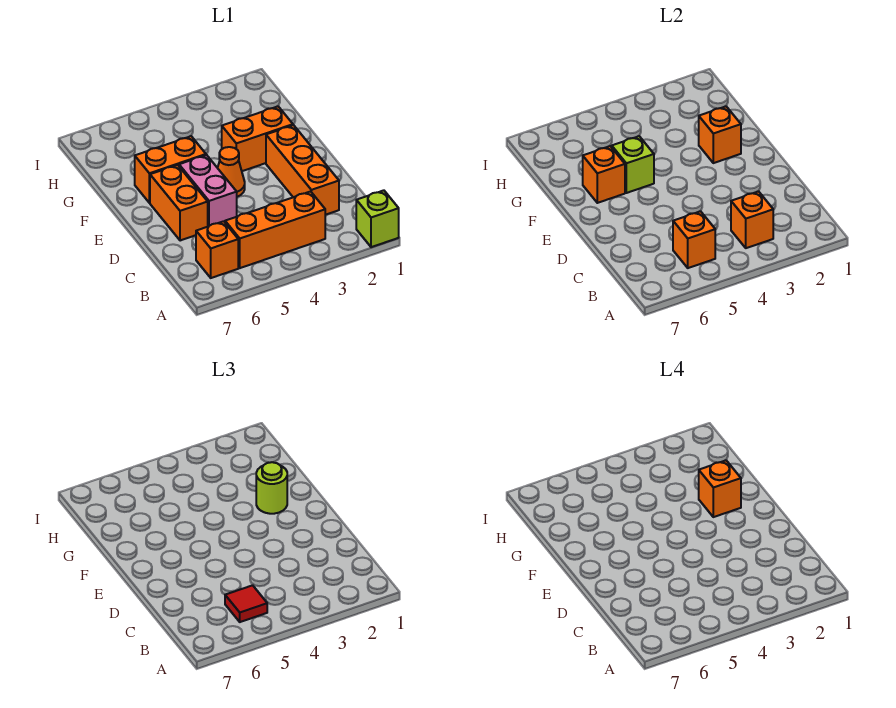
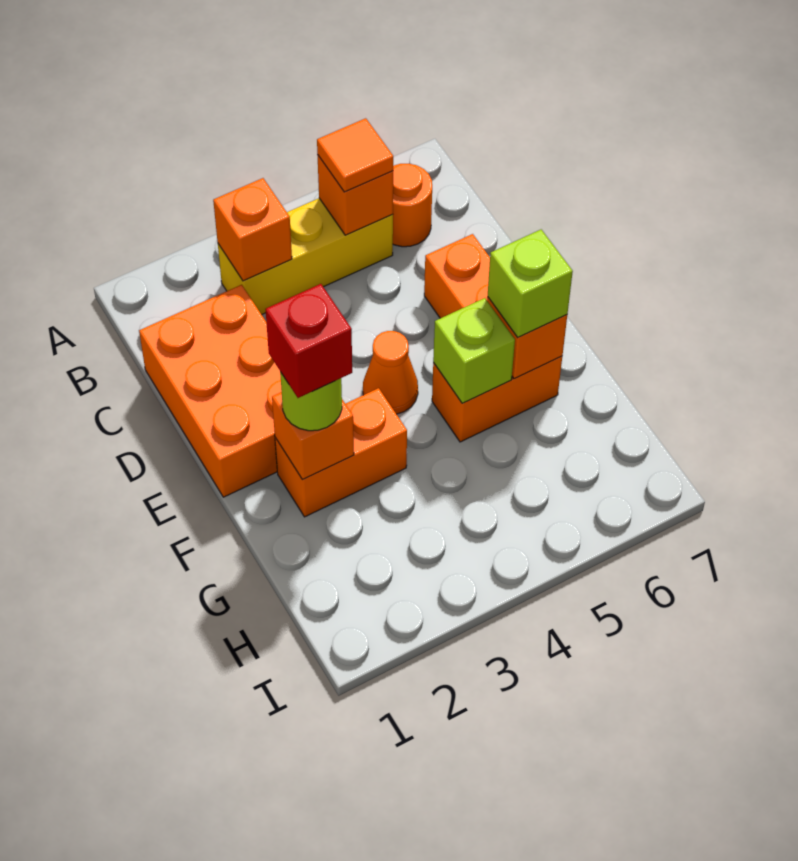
lime 1x1 brick [356,190,399,247] -> lime 1x1 brick moved to [488,230,573,337]
orange 1x3 brick [225,191,325,268] -> yellow 1x3 brick [218,198,393,315]
red 1x1 tile [225,585,267,622] -> orange 1x1 tile [317,118,393,192]
orange 1x1 brick [196,221,238,278] -> orange 1x1 round brick [393,164,432,247]
orange 1x3 brick [266,125,339,215] -> orange 2x3 brick [139,285,282,497]
pink 1x2 brick [179,155,237,227] -> none
orange 1x1 brick [699,461,741,517] -> red 1x1 brick [265,284,352,398]

